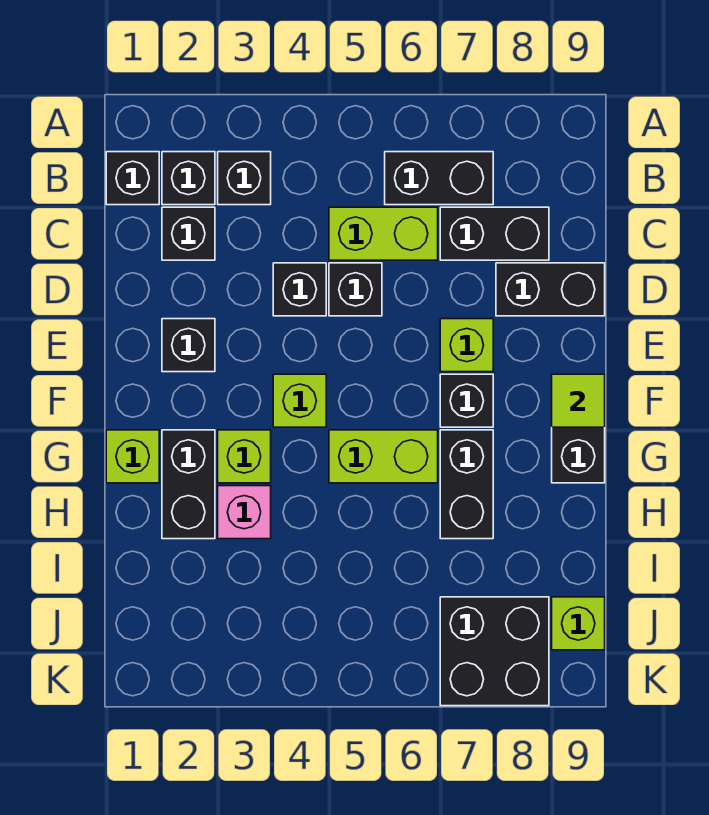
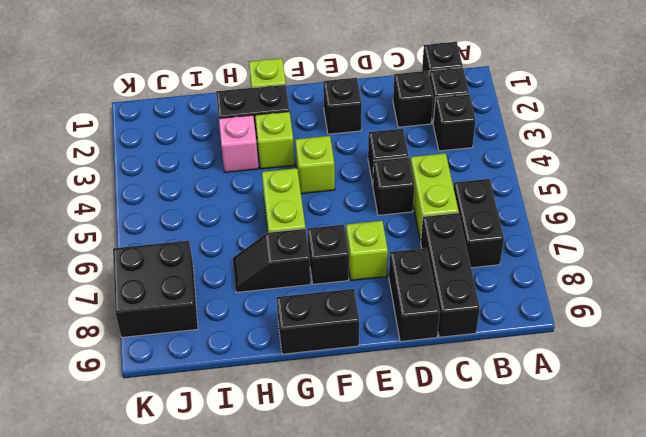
black 1x2 brick [440,207,549,260] -> black 1x3 brick [421,213,480,337]
lime 1x1 tile [552,374,605,427] -> none
black 1x2 brick [440,430,493,539] -> black 1x2 slope [233,229,311,292]
lime 1x1 brick [552,597,605,650] -> none

